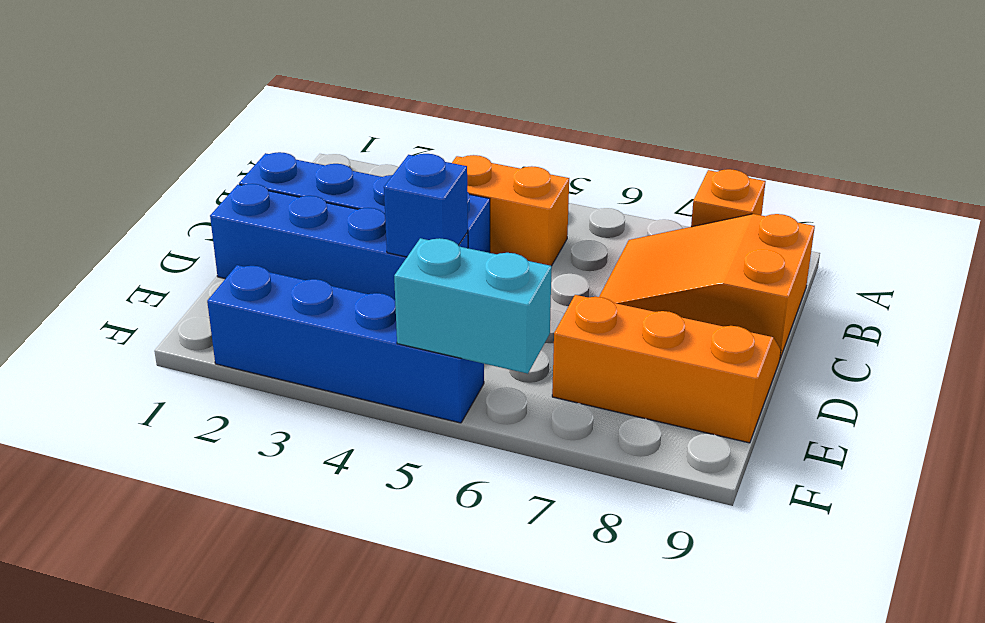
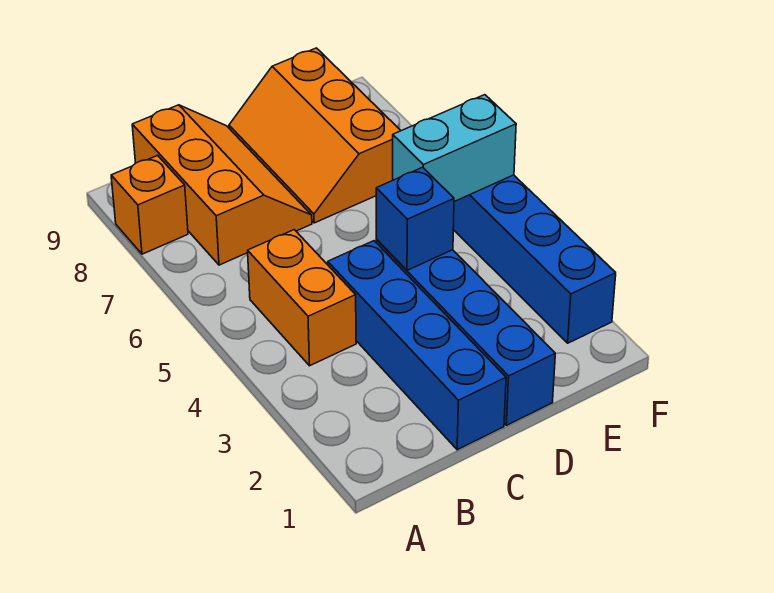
orange 2x3 slope [599,214,815,358] -> orange 2x3 slope turned to [132,105,312,265]
cyan 1x2 brick [394,238,552,374] -> cyan 1x2 brick turned to [393,95,516,202]

